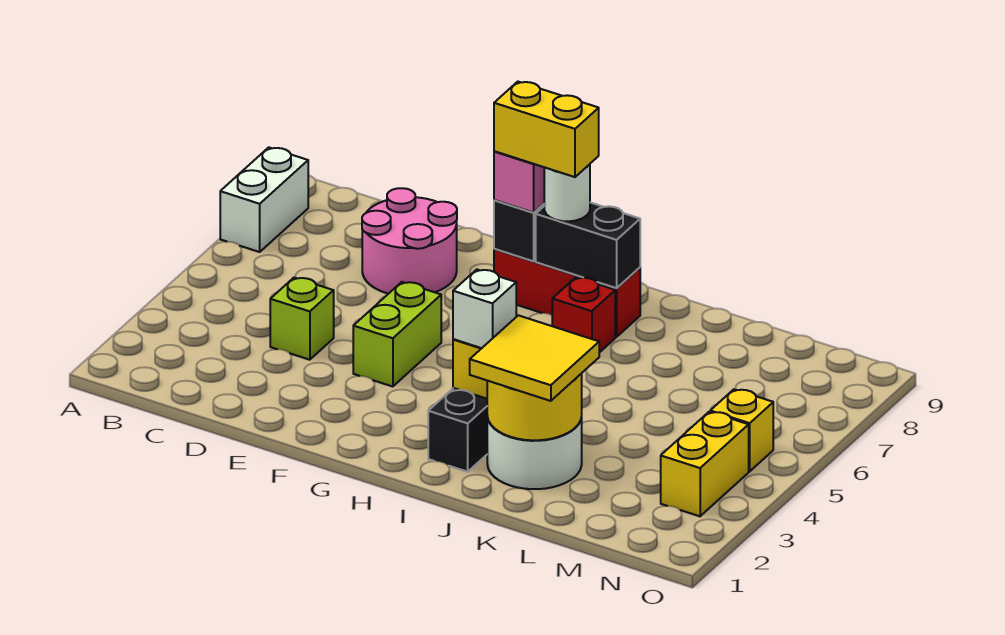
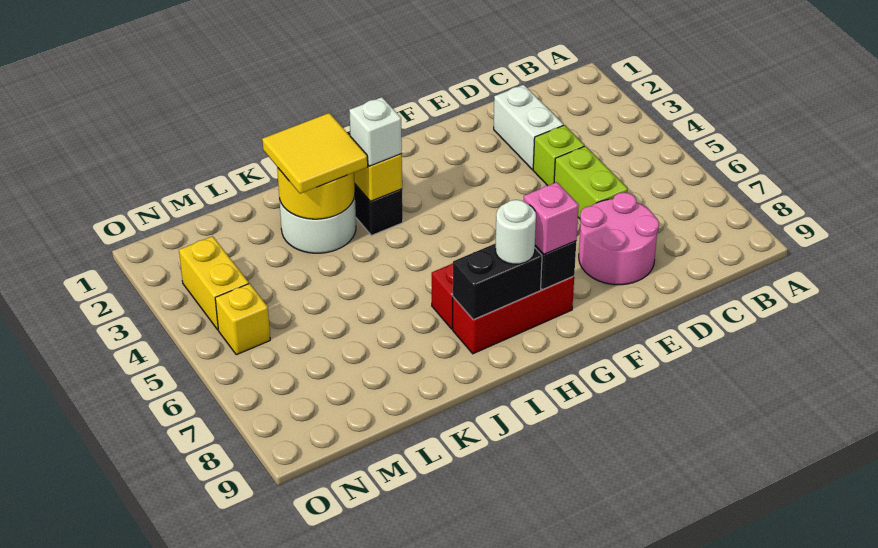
white 1x2 brick [220,147,308,252] -> white 1x2 brick moved to [494,85,563,170]
lime 1x2 brick [353,282,441,387] -> lime 1x2 brick moved to [554,146,628,219]
yellow 1x2 brick [494,82,599,177] -> none

